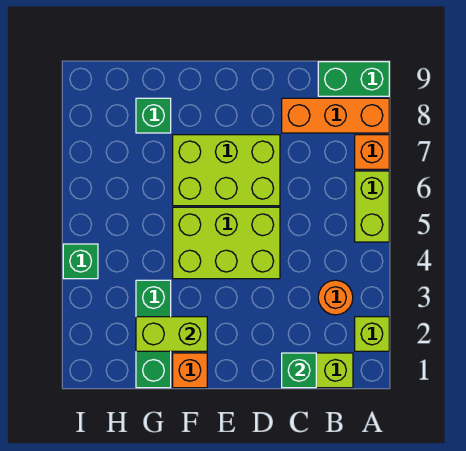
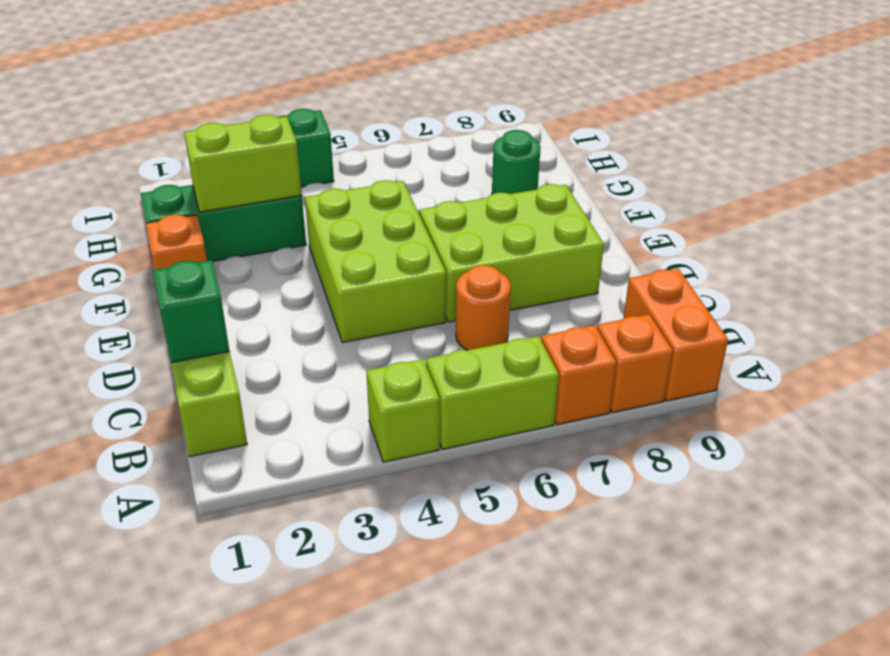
lime 1x1 brick [355,317,389,351] -> lime 1x1 brick moved to [366,359,440,462]
orange 1x3 brick [282,98,389,133] -> orange 1x1 brick [597,314,673,413]
green 1x2 brick [318,62,389,96] -> orange 1x2 brick [624,269,728,401]
orange 1x1 round brick [318,280,353,315] -> orange 1x1 round brick moved to [456,265,511,350]
lime 2x3 brick [173,135,280,206] -> lime 2x3 brick turned to [419,184,604,322]
lime 1x2 brick [136,317,207,351] -> lime 1x2 brick turned to [184,115,302,212]
green 1x1 brick [136,98,171,133] -> green 1x1 round brick [492,130,541,194]

